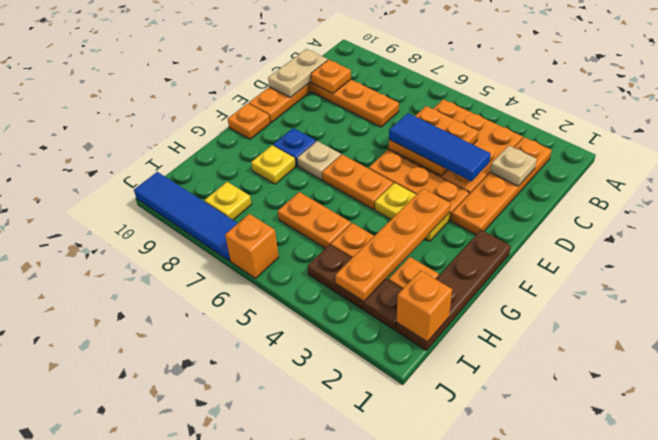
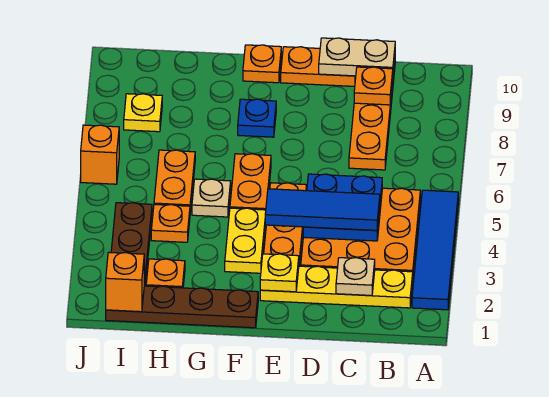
orange 1x4 plate [451,137,552,235] -> yellow 1x4 plate [260,266,413,308]
orange 2x2 plate [389,106,479,176] -> blue 2x2 plate [303,174,382,241]
blue 1x3 tile [389,113,491,181] -> blue 1x3 tile turned to [265,189,380,230]
orange 1x4 plate [335,188,451,301] -> none
tan 1x1 plate [297,141,341,180] -> tan 1x1 plate moved to [192,179,231,217]
yellow 1x1 plate [251,145,296,184] -> yellow 1x1 plate moved to [260,254,299,292]
blue 1x4 tile [134,172,238,261] -> blue 1x4 tile moved to [412,190,458,310]

